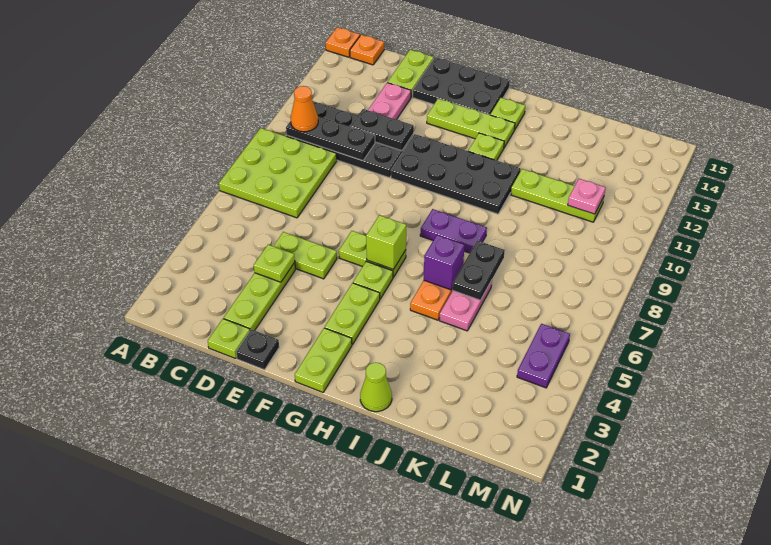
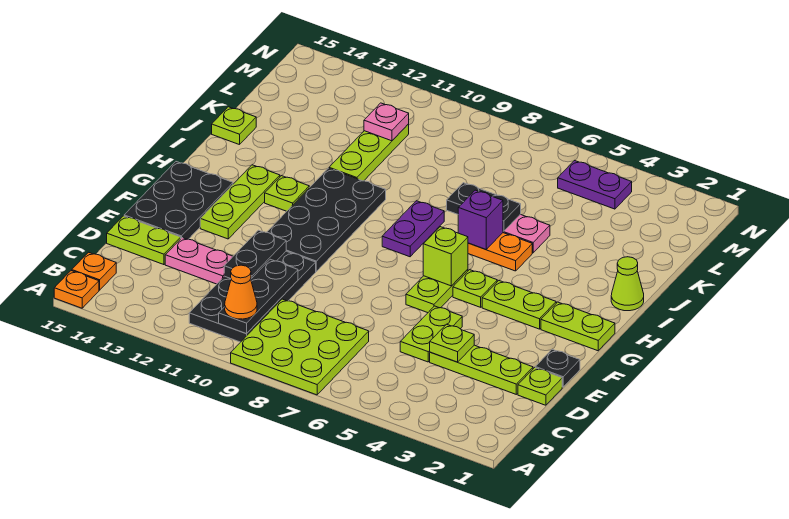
lime 1x1 plate [490,98,525,130] -> lime 1x1 plate moved to [212,107,256,145]

